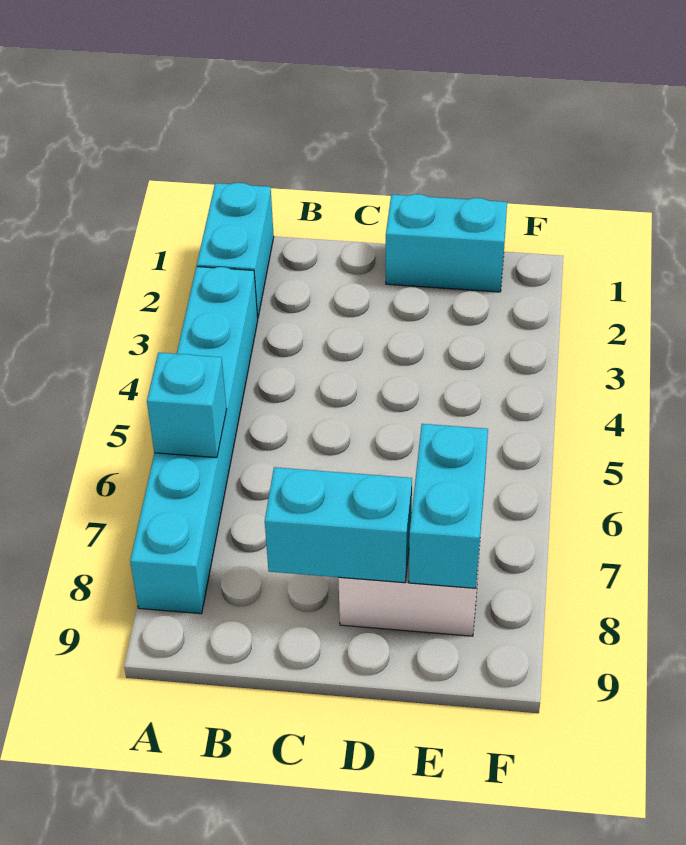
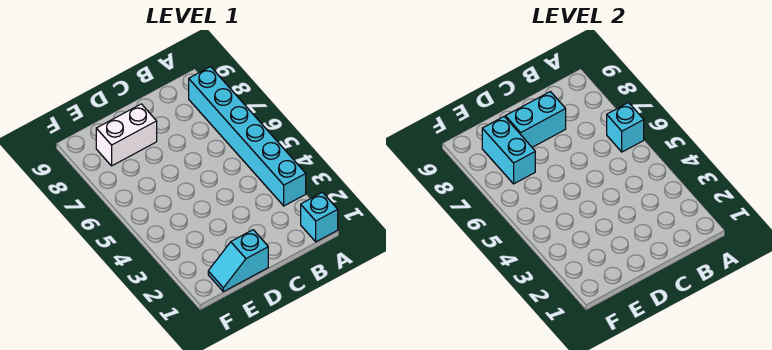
cyan 1x2 brick [197,183,274,317] -> cyan 1x1 brick [301,192,338,242]
cyan 1x2 brick [386,194,507,292] -> cyan 1x2 slope [208,230,268,292]

